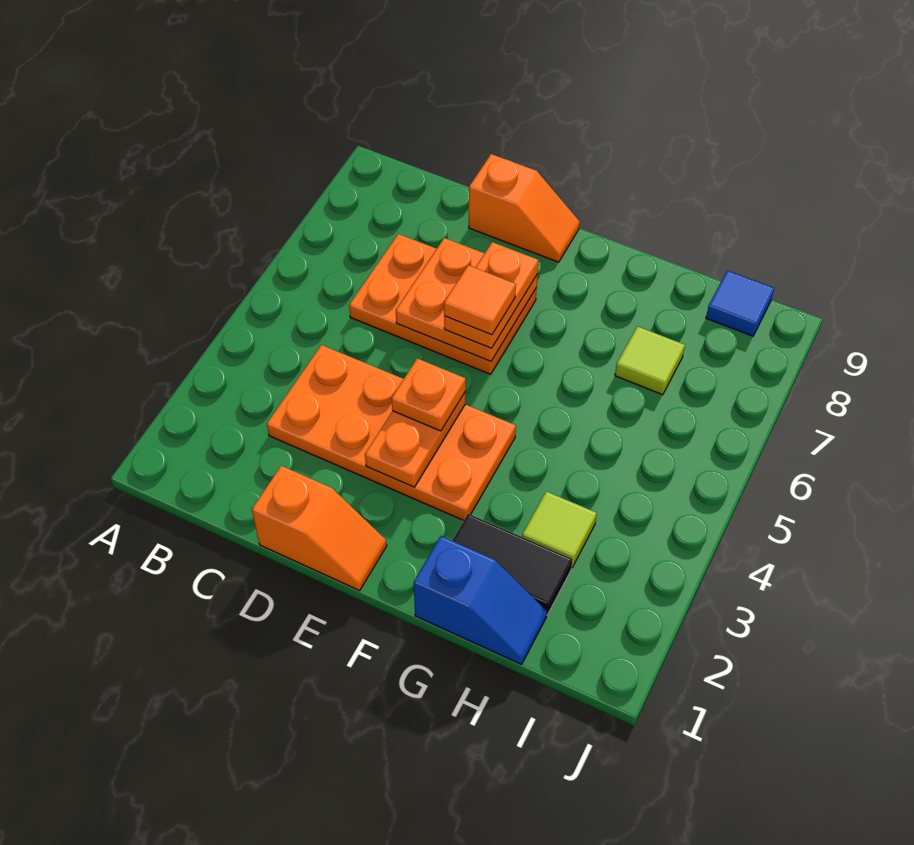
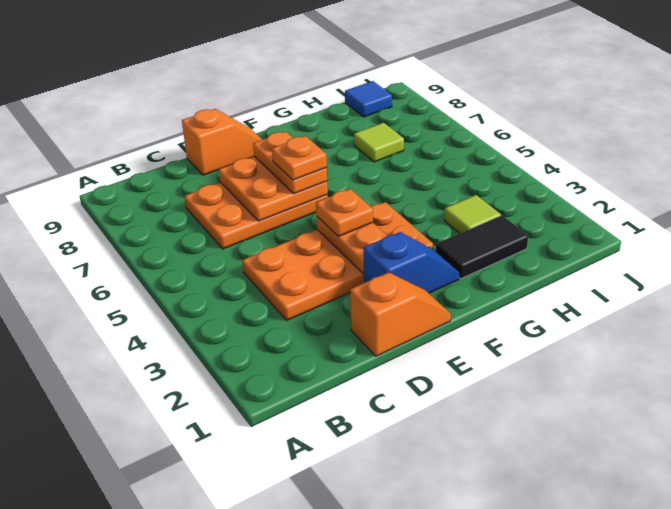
orange 1x1 tile [444,265,516,335] -> orange 1x1 plate [272,136,327,180]
blue 1x2 slope [413,536,547,664] -> blue 1x2 slope moved to [364,232,459,293]

